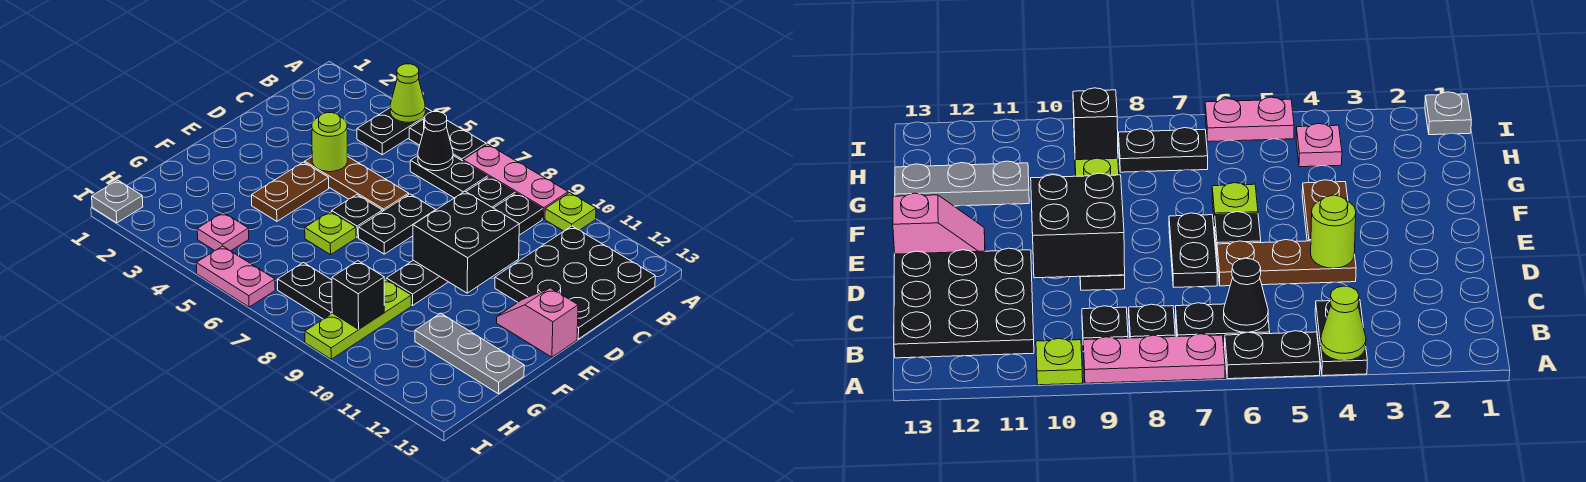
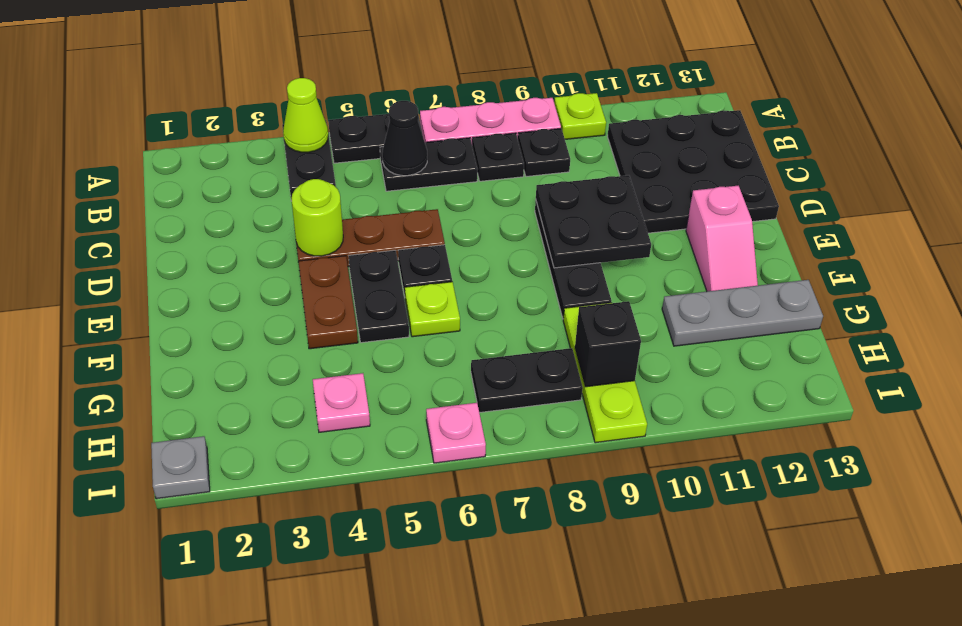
black 1x2 plate [358,194,436,254] -> black 1x2 plate moved to [349,250,409,343]
black 2x2 brick [413,191,519,293] -> black 2x2 plate [536,175,651,268]
pink 1x2 slope [497,288,578,357] -> pink 1x2 slope turned to [686,186,758,291]
pink 1x2 plate [196,246,275,307] -> pink 1x1 plate [426,403,486,463]

